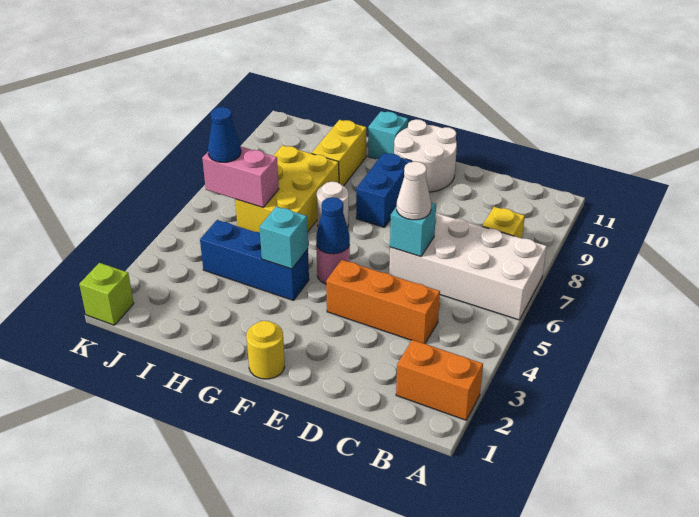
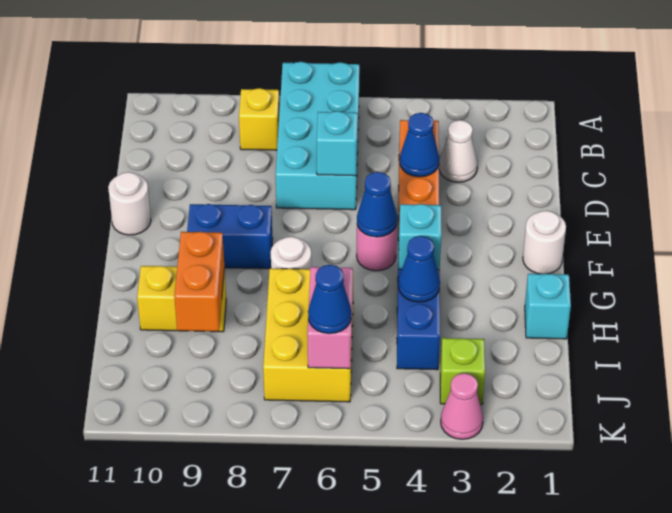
orange 1x2 brick [396,340,483,420] -> orange 1x2 brick moved to [174,232,224,331]
white 2x4 brick [389,213,547,320] -> cyan 2x4 brick [276,62,359,210]
none -> blue 1x1 cone [400,113,439,177]
white 1x1 cone [397,162,431,220] -> white 1x1 cone moved to [439,120,477,182]
white 2x2 round brick [394,119,457,192] -> white 1x1 round brick [108,172,151,235]
yellow 1x1 round brick [246,321,285,379] -> white 1x1 round brick [523,211,566,274]
cyan 1x1 brick [368,111,408,159] -> cyan 1x1 brick moved to [525,274,571,339]
none -> blue 1x1 cone [398,236,440,302]
yellow 2x3 brick [235,145,339,233] -> yellow 2x3 brick turned to [263,268,353,402]
lime 1x1 brick [79,263,134,325] -> lime 1x1 brick moved to [440,338,485,405]
none -> pink 1x1 cone [441,373,483,439]

